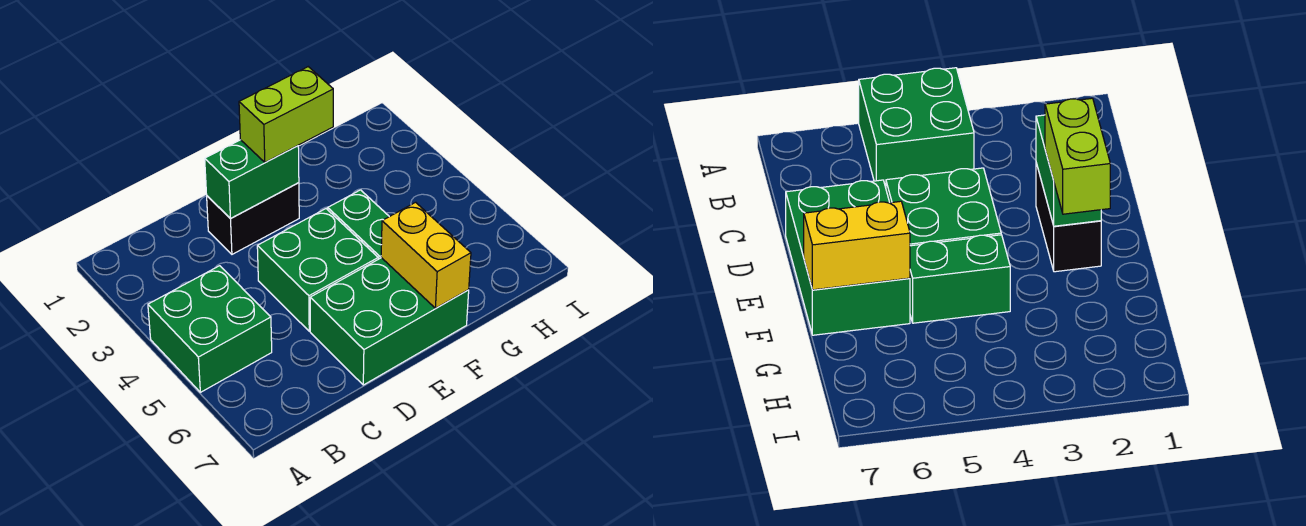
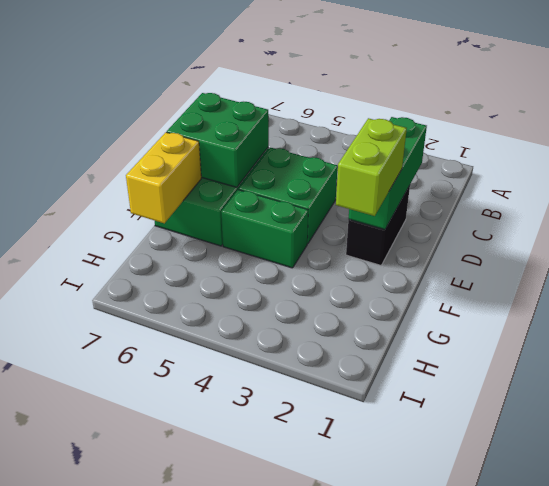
green 2x2 brick [148,266,272,392] -> green 2x2 brick moved to [167,93,269,187]
green 1x2 brick [205,140,299,219] -> green 1x3 brick [349,117,427,229]
yellow 1x2 brick [381,202,471,308] -> yellow 1x2 brick turned to [126,132,201,223]

